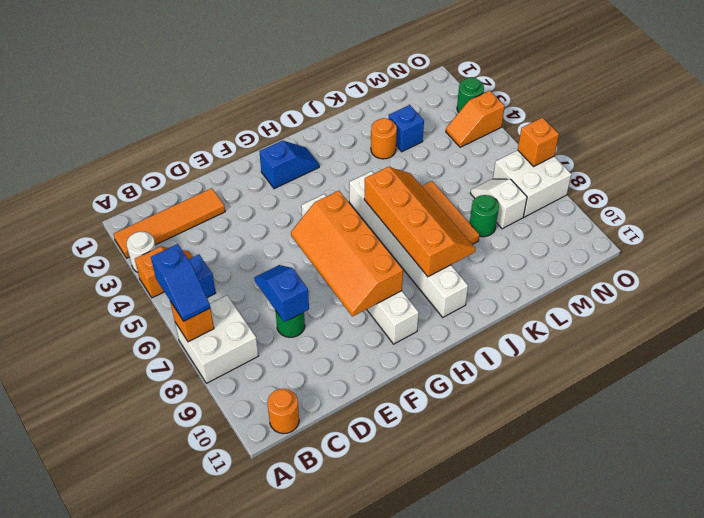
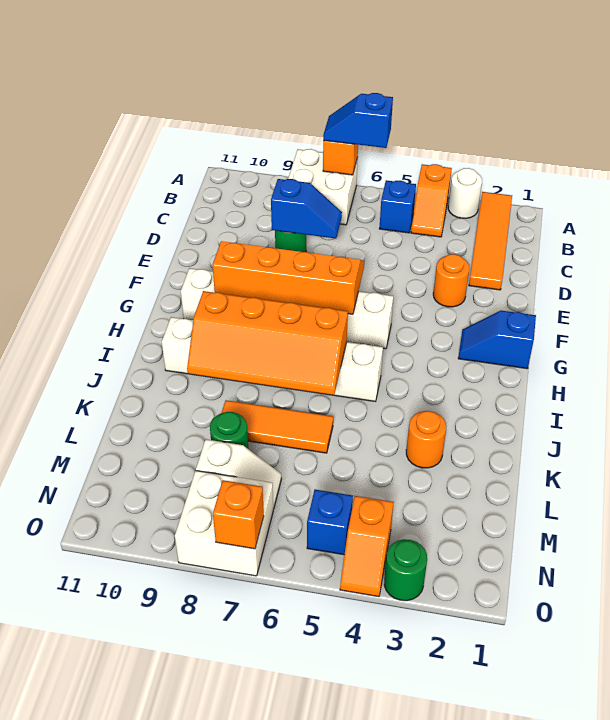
orange 1x1 round brick [267,389,299,434] -> orange 1x1 round brick moved to [433,254,469,307]
blue 1x2 slope [259,141,319,189] -> blue 1x2 slope turned to [458,311,536,369]
blue 1x1 brick [389,105,424,152] -> blue 1x1 brick moved to [307,490,353,555]
orange 1x2 slope [446,91,505,147] -> orange 1x2 slope turned to [340,496,394,597]

